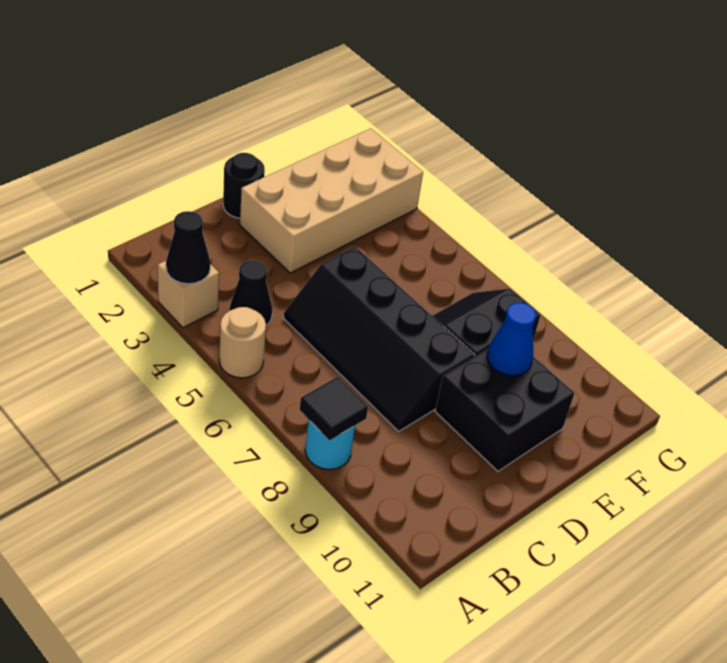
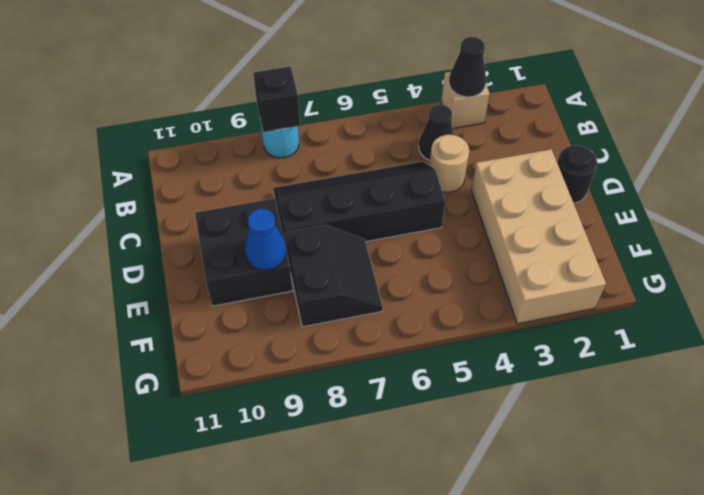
tan 1x1 round brick [219,307,266,378] -> tan 1x1 round brick moved to [429,135,469,192]
black 1x1 tile [300,377,368,441] -> black 1x1 brick [253,66,300,132]

